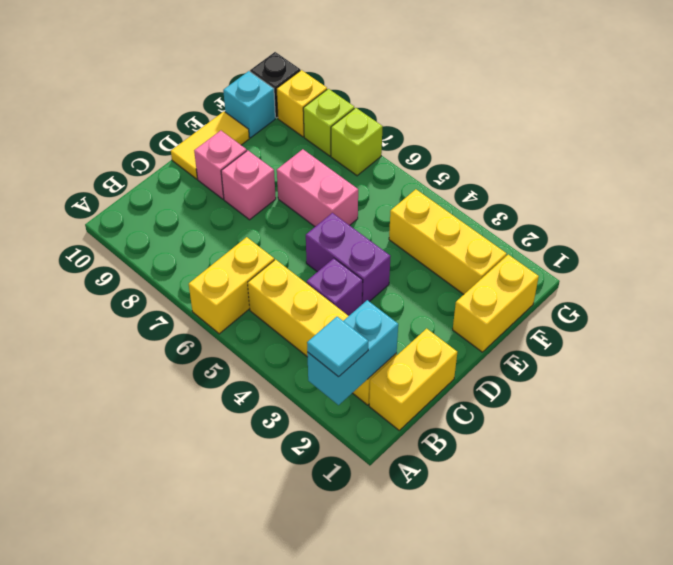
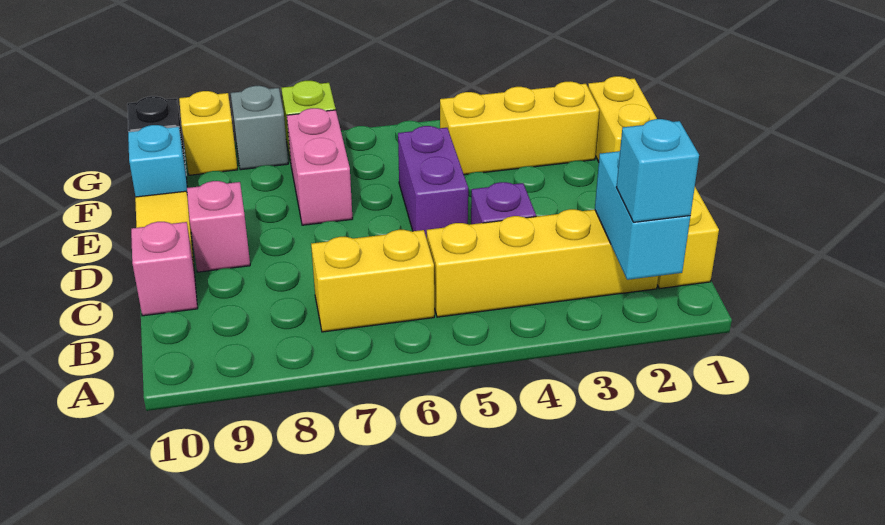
cyan 1x1 tile [307,317,368,377] -> cyan 1x1 brick [616,119,699,222]
yellow 1x2 brick [189,237,274,334] -> yellow 1x2 brick turned to [311,230,434,332]
purple 1x2 brick [306,213,391,304] -> purple 1x2 brick turned to [398,126,468,239]
pink 1x1 brick [221,150,276,220] -> pink 1x1 brick moved to [131,222,198,316]
pink 1x2 brick [277,149,358,227] -> pink 1x2 brick turned to [287,108,353,225]
lime 1x1 brick [303,89,354,156] -> grey 1x1 brick [231,86,288,170]

